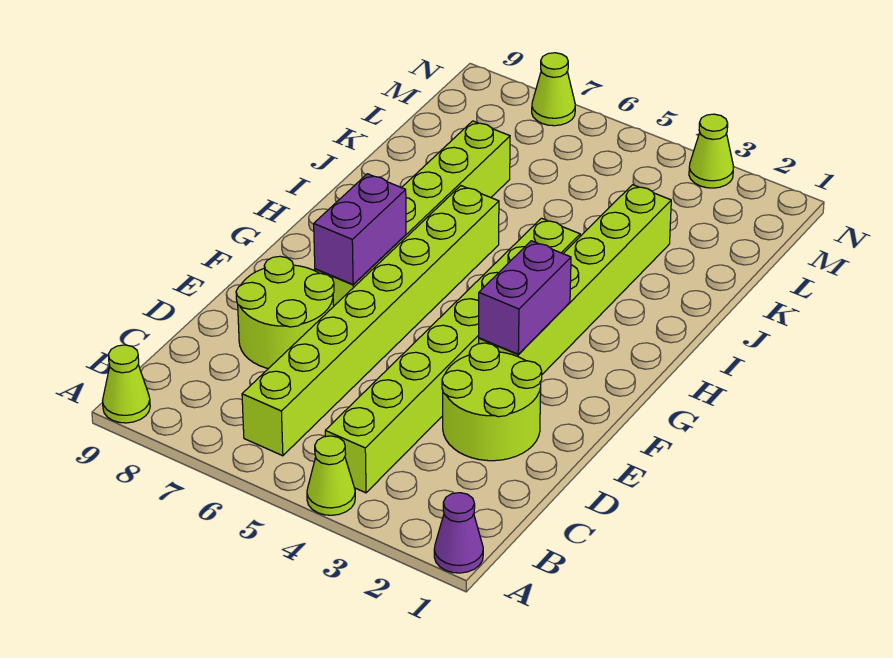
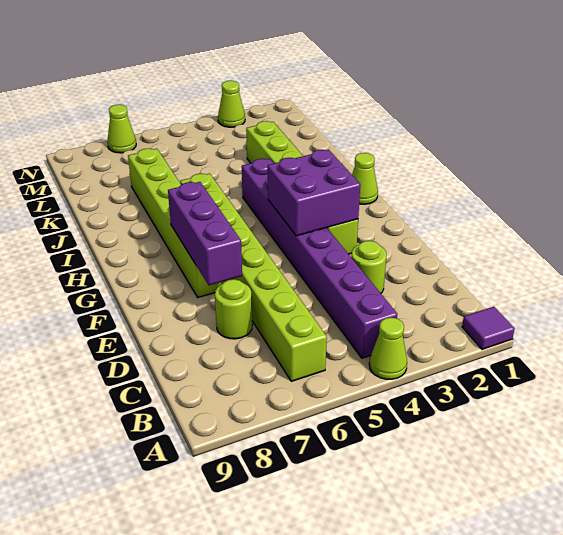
purple 1x1 cone [434,493,483,573] -> purple 1x1 tile [462,307,515,349]
lime 1x1 cone [103,345,150,423] -> lime 1x1 cone moved to [352,153,378,204]
lime 1x8 brick [325,218,580,493] -> purple 1x8 brick [242,159,397,358]
lime 2x2 round brick [442,343,542,461] -> lime 1x1 round brick [351,241,386,293]
lime 2x2 round brick [236,256,334,369] -> lime 1x1 round brick [215,279,252,339]
purple 1x2 brick [479,241,571,354] -> purple 2x2 brick [268,150,360,236]
purple 1x2 brick [314,174,406,284] -> purple 1x3 brick [168,182,242,285]

